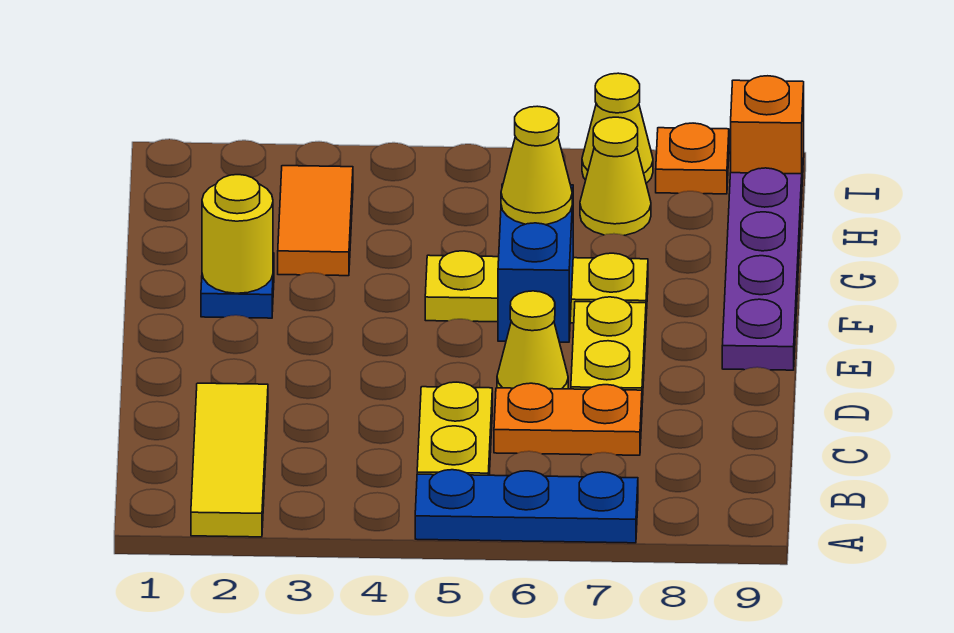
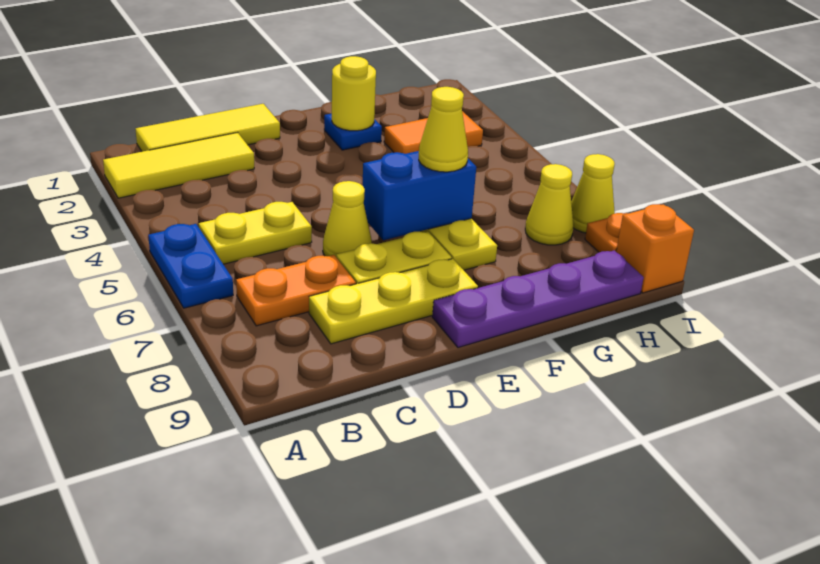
blue 1x3 plate [415,470,638,543] -> blue 1x2 plate [148,224,233,308]
none -> yellow 1x3 tile [136,104,280,152]
orange 1x2 plate [494,383,642,455] -> orange 1x2 plate turned to [236,255,356,326]
none -> yellow 1x3 plate [309,259,478,344]

